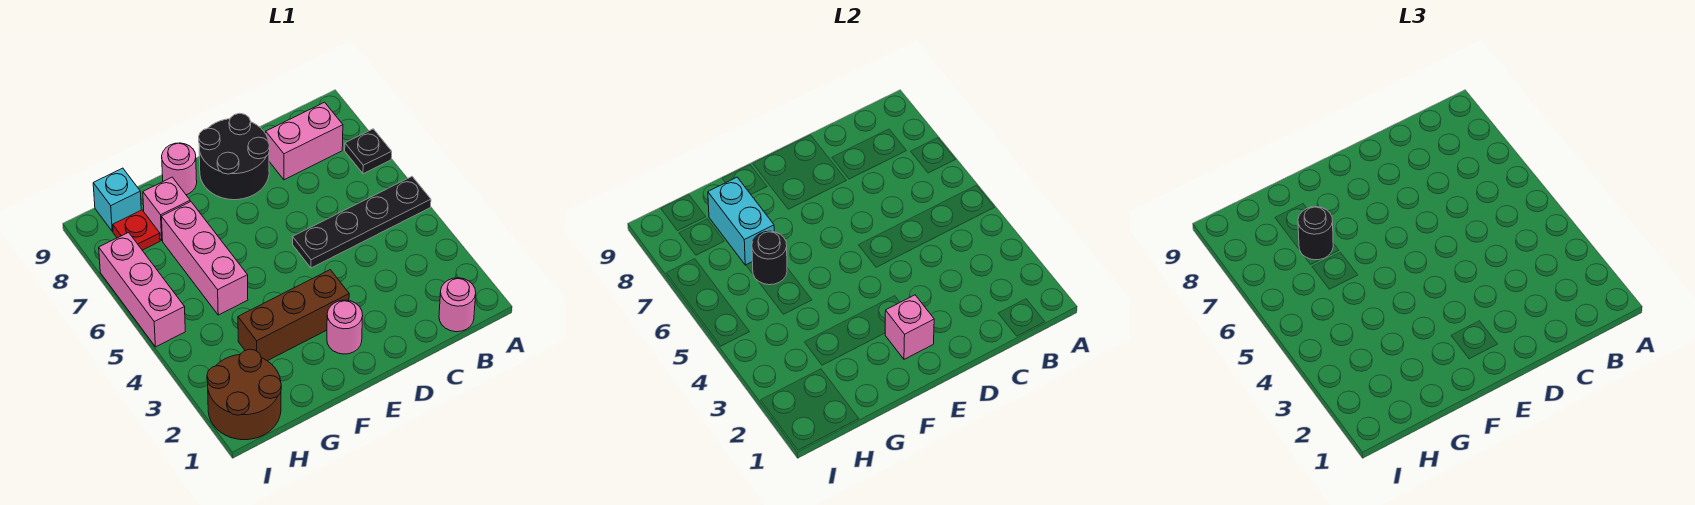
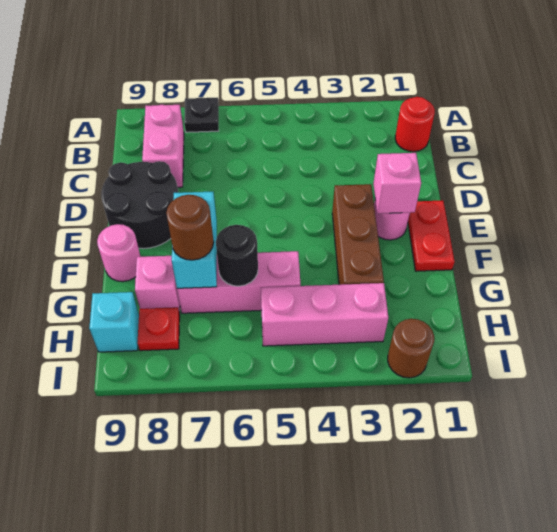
black 1x4 plate [293,177,431,268] -> none
pink 1x1 round brick [439,278,476,332] -> red 1x1 round brick [395,97,435,152]
none -> red 1x2 plate [408,200,455,271]
cyan 1x2 brick [708,177,774,265] -> cyan 1x2 brick turned to [172,192,217,288]
black 1x1 round brick [1298,207,1333,260] -> brown 1x1 round brick [166,195,214,260]
brown 2x2 round brick [207,349,281,440] -> brown 1x1 round brick [388,319,434,378]
pink 1x3 brick [99,233,185,347] -> pink 1x3 brick moved to [261,283,388,346]

